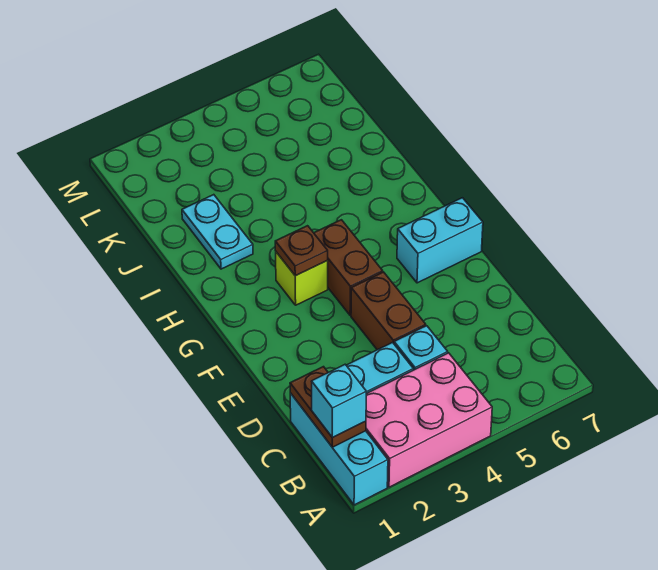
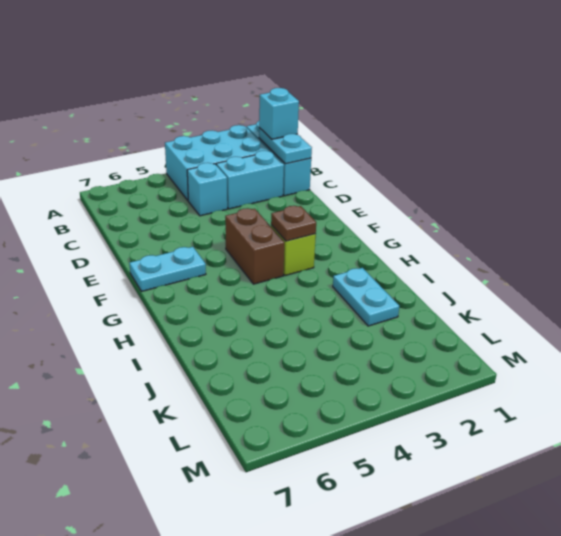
pink 2x3 brick [366,353,492,487] -> cyan 2x3 brick [165,125,270,200]
brown 1x2 plate [290,367,366,447] -> cyan 1x2 plate [259,128,312,164]
brown 1x2 brick [351,272,426,350] -> none
cyan 1x2 brick [397,198,483,283] -> cyan 1x2 plate [129,247,206,291]

